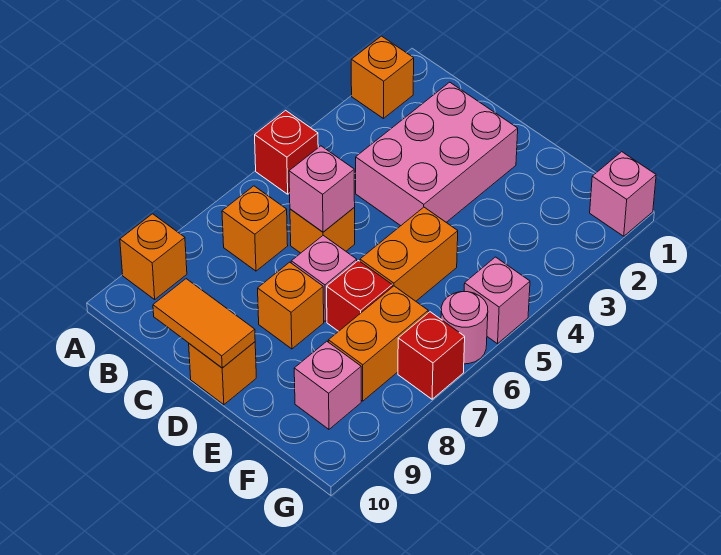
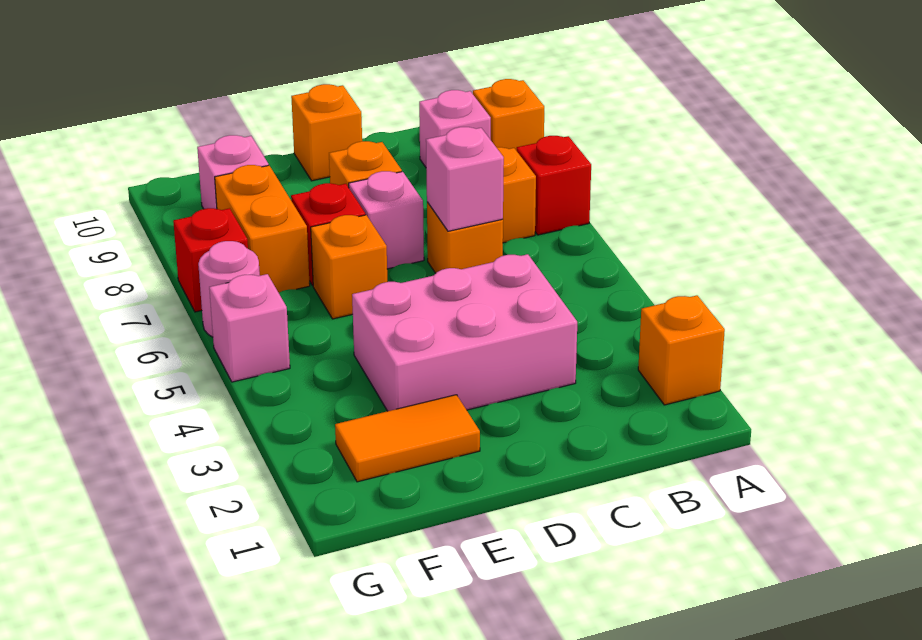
red 1x1 brick [255,110,318,194] -> red 1x1 brick moved to [517,136,591,235]
pink 2x3 brick [356,82,518,226] -> pink 2x3 brick turned to [352,254,577,411]
orange 1x2 tile [153,279,255,368] -> orange 1x2 tile moved to [335,395,480,482]
orange 1x2 brick [360,207,458,301] -> orange 1x1 brick [311,215,387,319]
pink 1x1 brick [590,152,656,236] -> pink 1x1 brick moved to [419,90,491,167]

